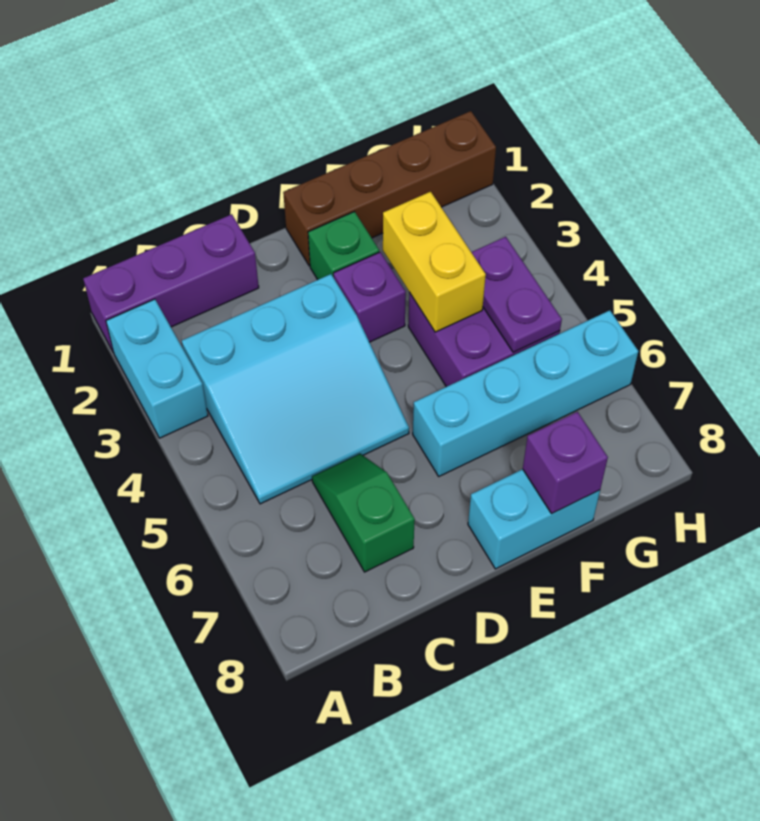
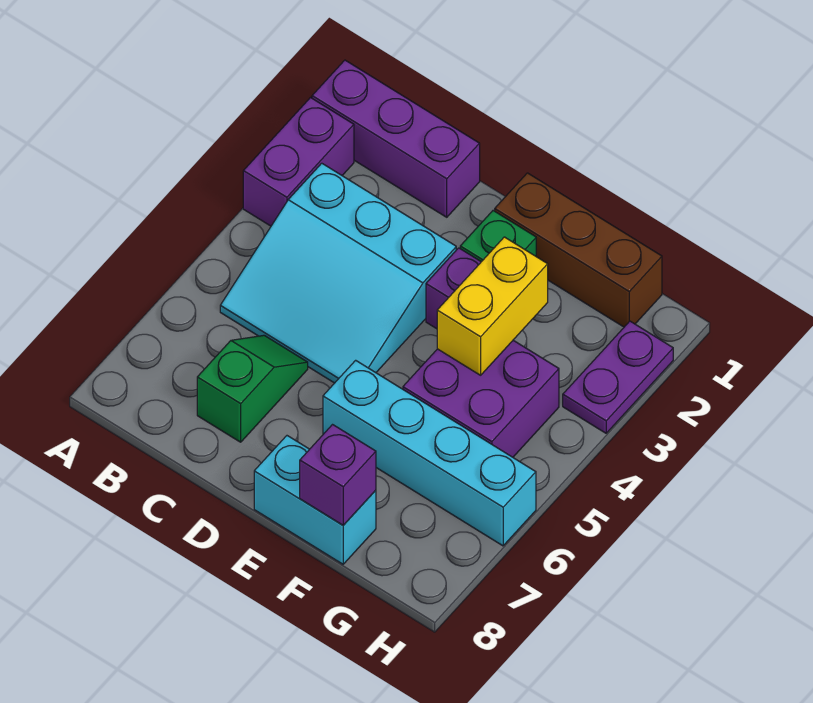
cyan 1x2 brick [106,299,208,438] -> purple 1x2 brick [243,98,354,226]
brown 1x4 brick [283,111,496,266] -> brown 1x3 brick [495,173,662,327]
purple 1x2 plate [471,237,562,352] -> purple 1x2 plate moved to [563,321,673,433]

